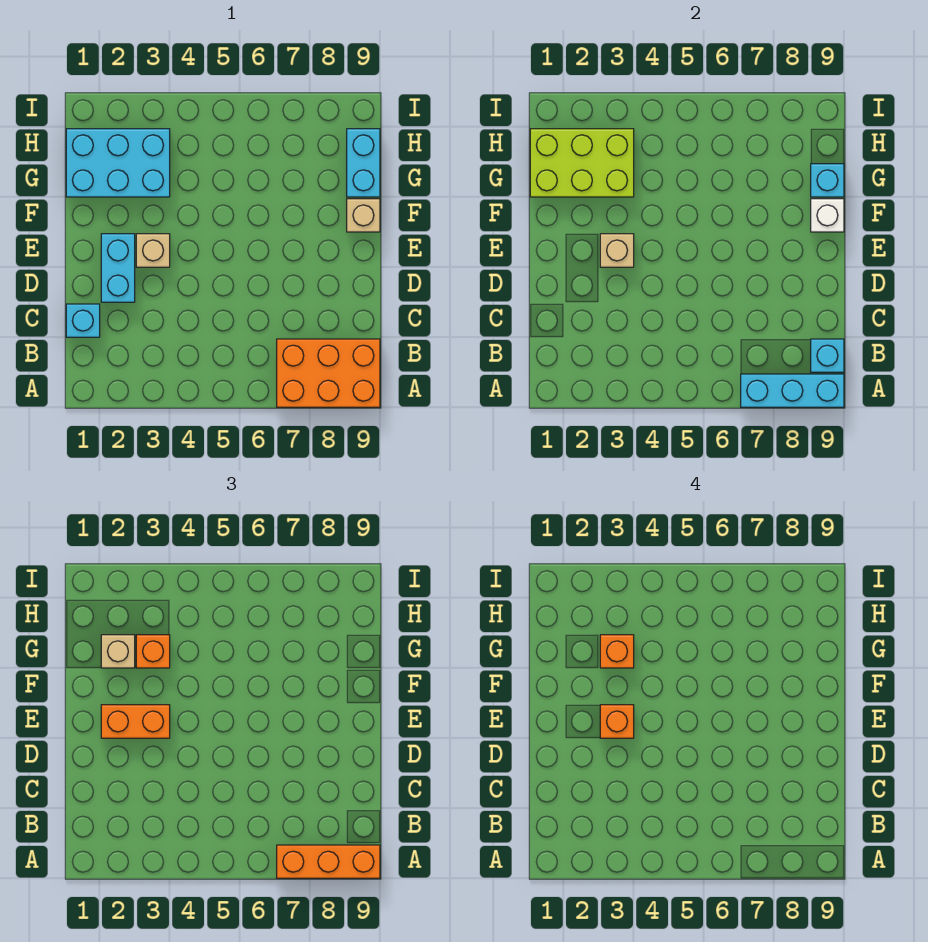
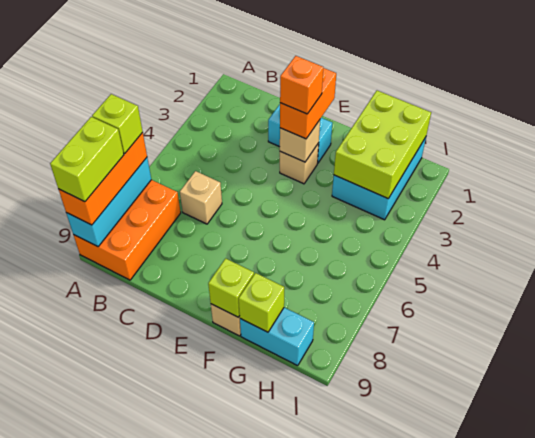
none -> lime 1x1 brick [92,94,143,153]
none -> lime 1x2 brick [50,117,124,202]
cyan 1x1 brick [811,339,844,372] -> none
cyan 1x1 brick [66,304,100,337] -> none
white 1x1 brick [811,199,844,232] -> lime 1x1 brick [208,258,254,317]
tan 1x1 brick [101,635,135,668] -> tan 1x1 brick moved to [180,171,222,224]
orange 1x1 brick [136,635,170,668] -> none
orange 1x1 brick [600,635,634,668] -> none
cyan 1x1 brick [811,164,844,197] -> lime 1x1 brick [239,273,284,332]

